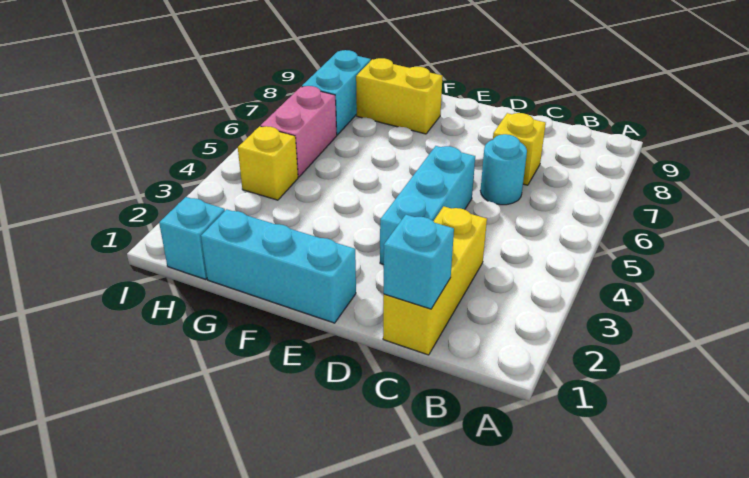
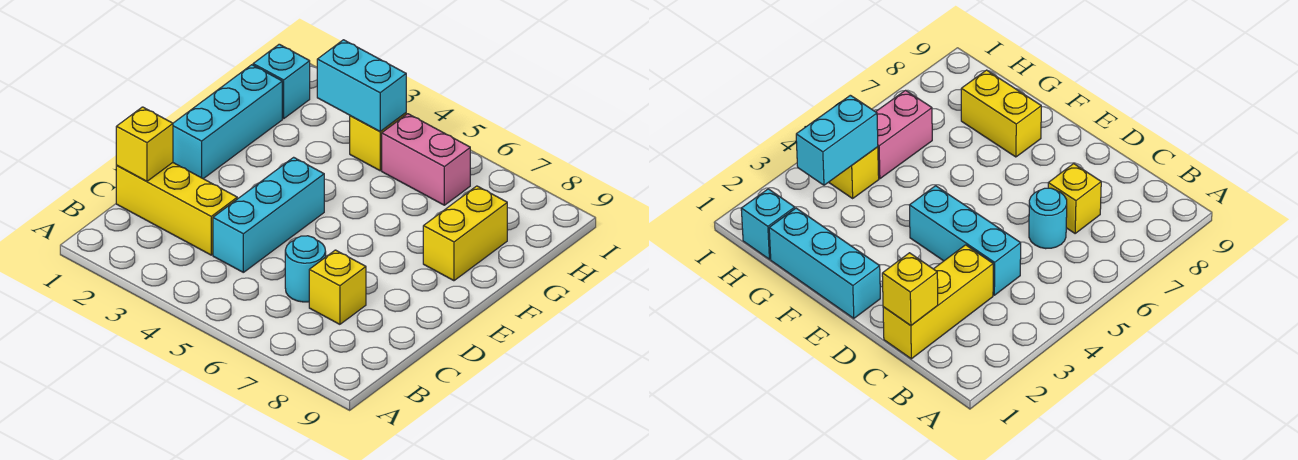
cyan 1x1 brick [384,215,454,309] -> yellow 1x1 brick [116,107,173,181]
cyan 1x3 brick [380,146,475,265] -> cyan 1x3 brick turned to [213,157,324,272]
cyan 1x2 brick [302,50,371,135] -> cyan 1x2 brick moved to [317,40,406,131]

